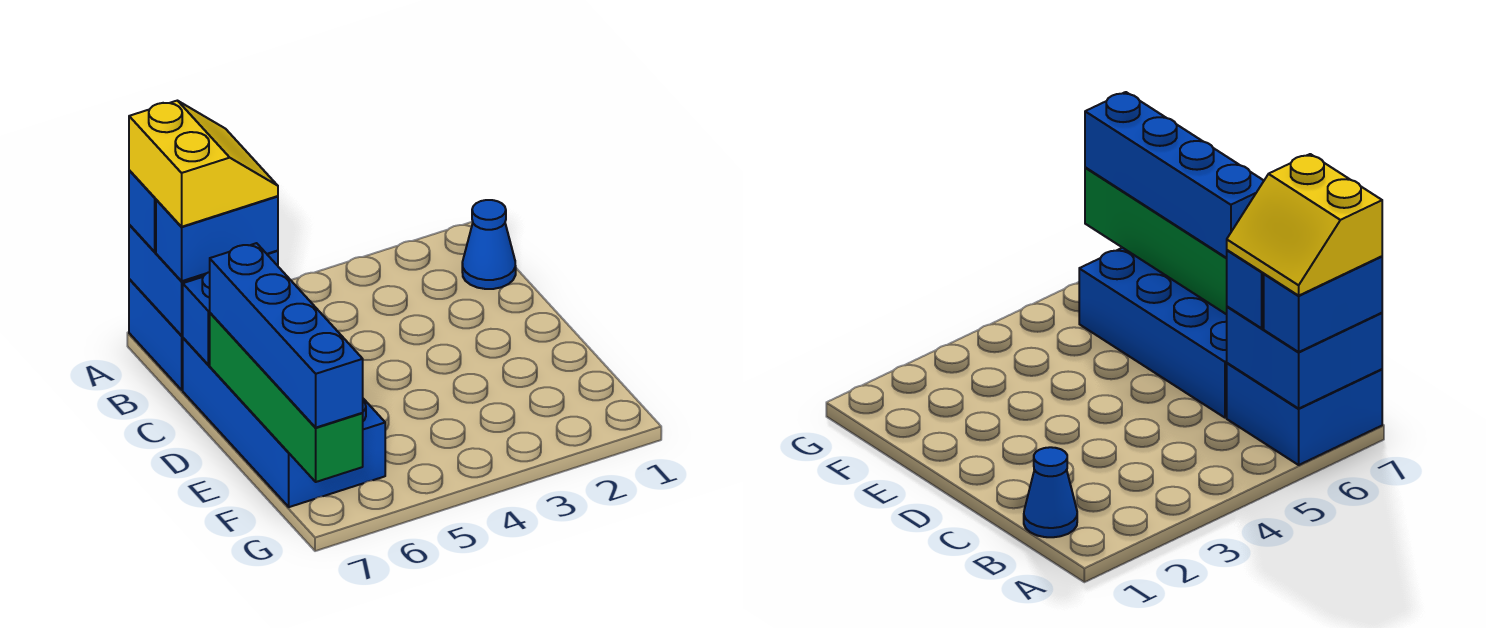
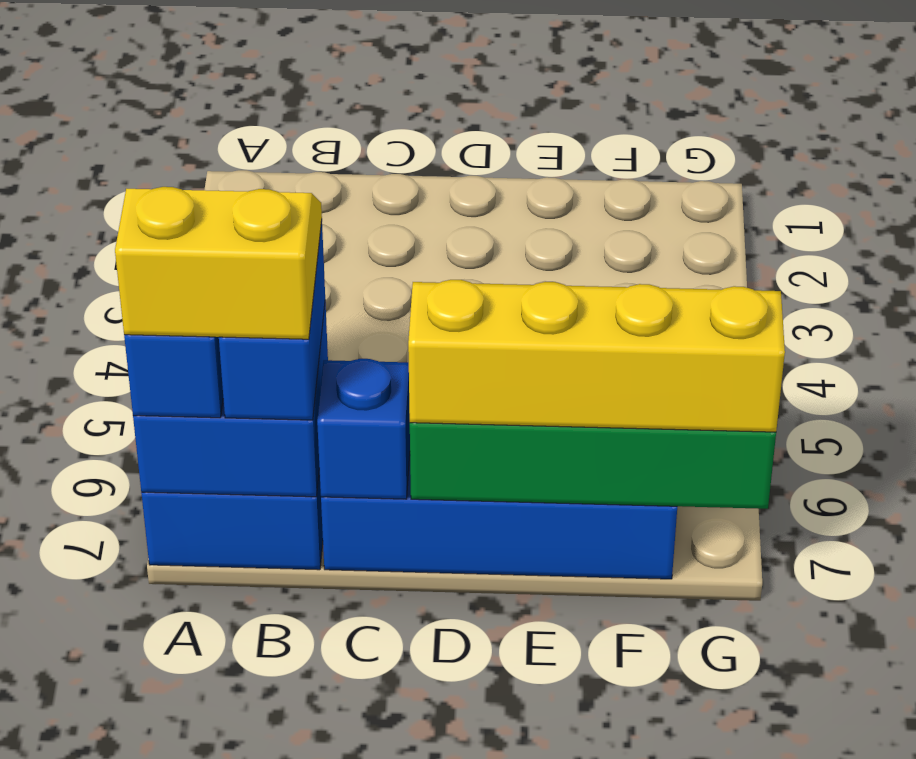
blue 1x1 cone [462,200,516,289] -> none
blue 1x4 brick [210,243,363,428] -> yellow 1x4 brick [408,280,785,432]

